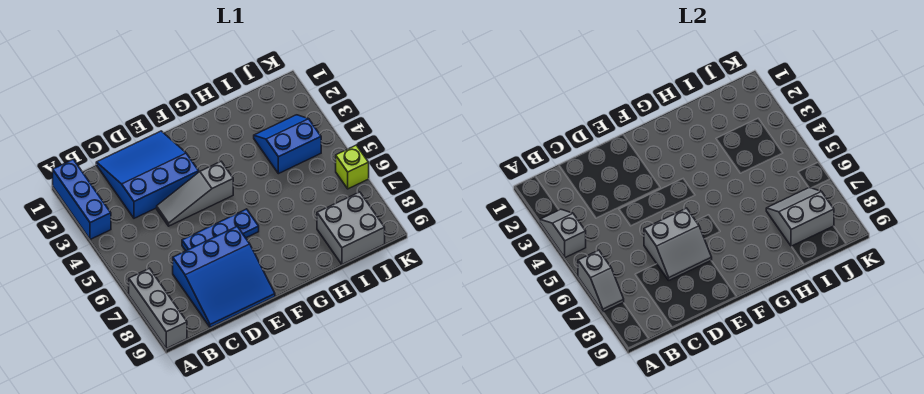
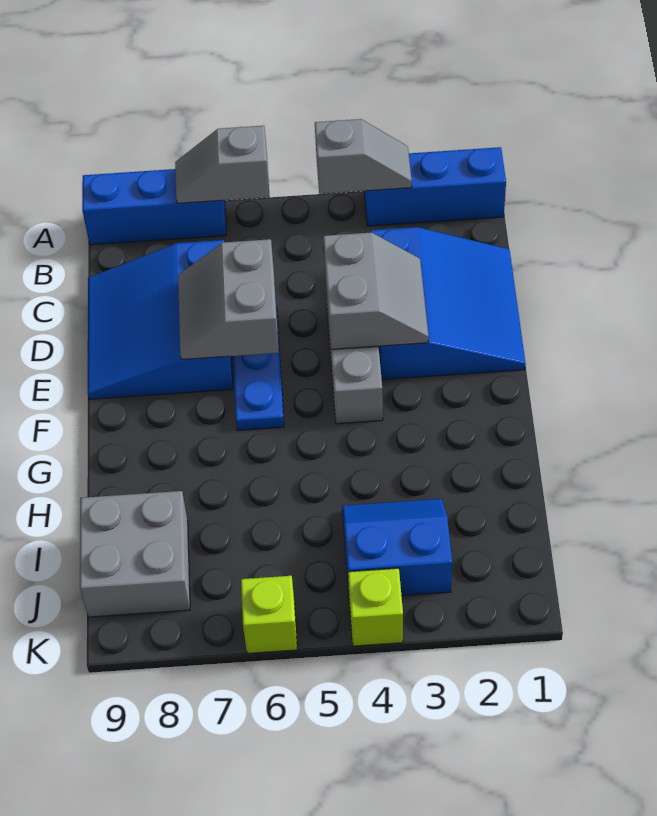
grey 1x3 brick [129,268,187,349] -> blue 1x3 brick [82,169,226,245]
blue 2x2 slope [254,115,321,174] -> blue 2x2 slope turned to [342,499,452,596]
grey 2x2 slope [766,188,834,246] -> grey 2x2 slope moved to [323,232,429,349]
none -> lime 1x1 brick [348,568,403,646]

